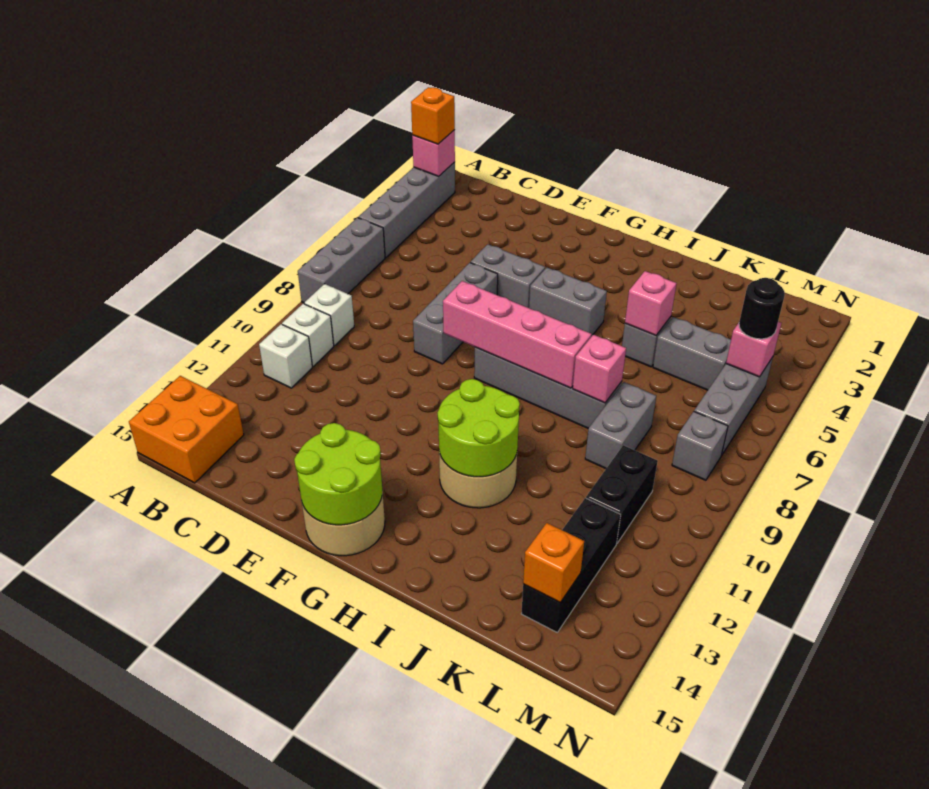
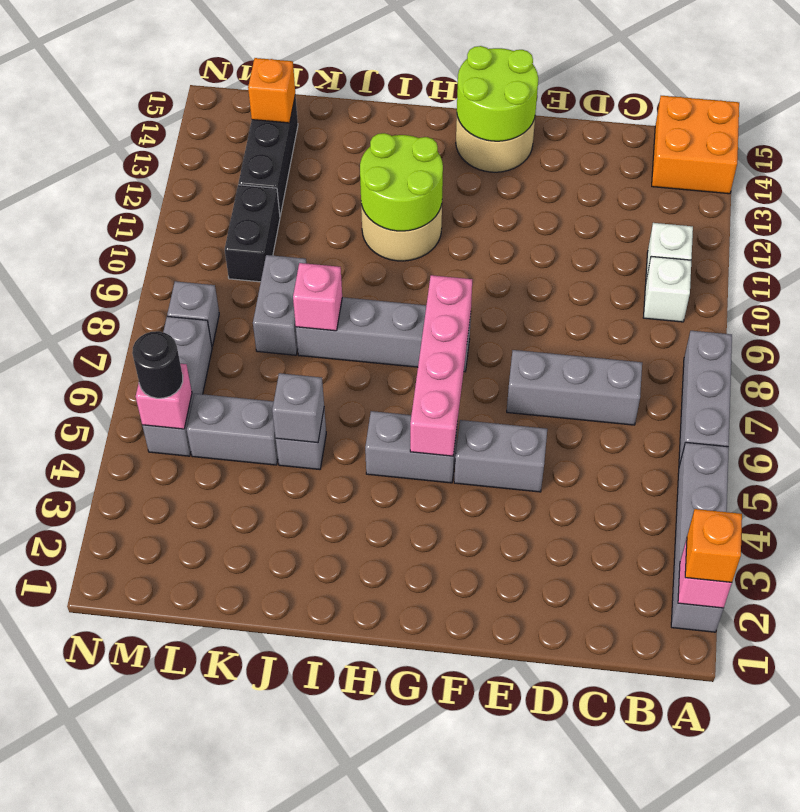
white 1x1 brick [304,284,354,346] -> none
grey 1x3 brick [413,263,498,364] -> grey 1x3 brick turned to [507,350,642,425]
pink 1x4 brick [443,281,592,388] -> pink 1x4 brick turned to [410,275,472,456]
pink 1x1 brick [625,271,677,335] -> grey 1x1 brick [272,373,324,443]

